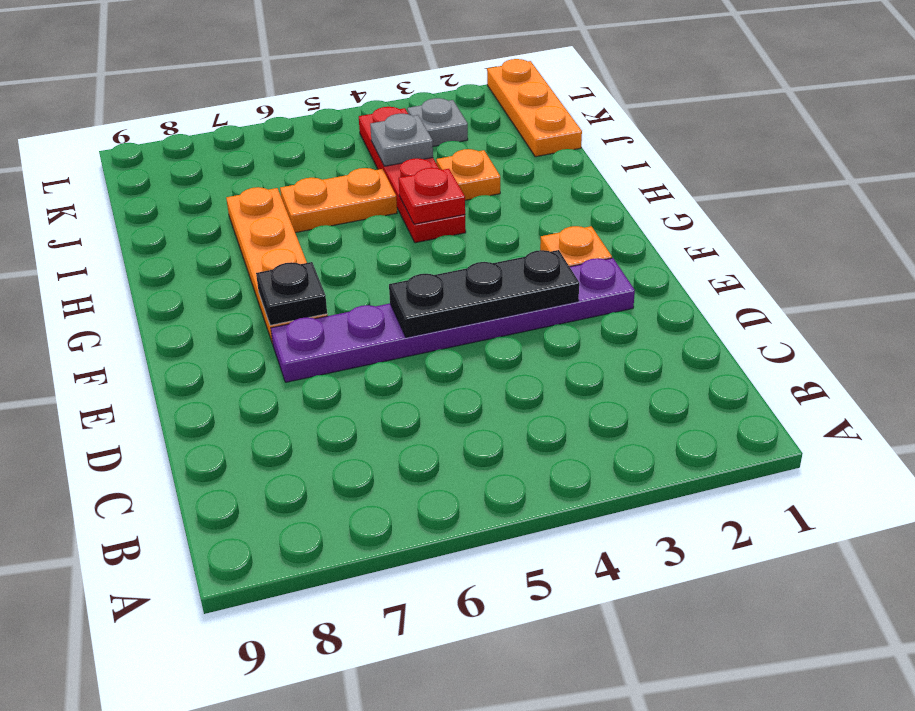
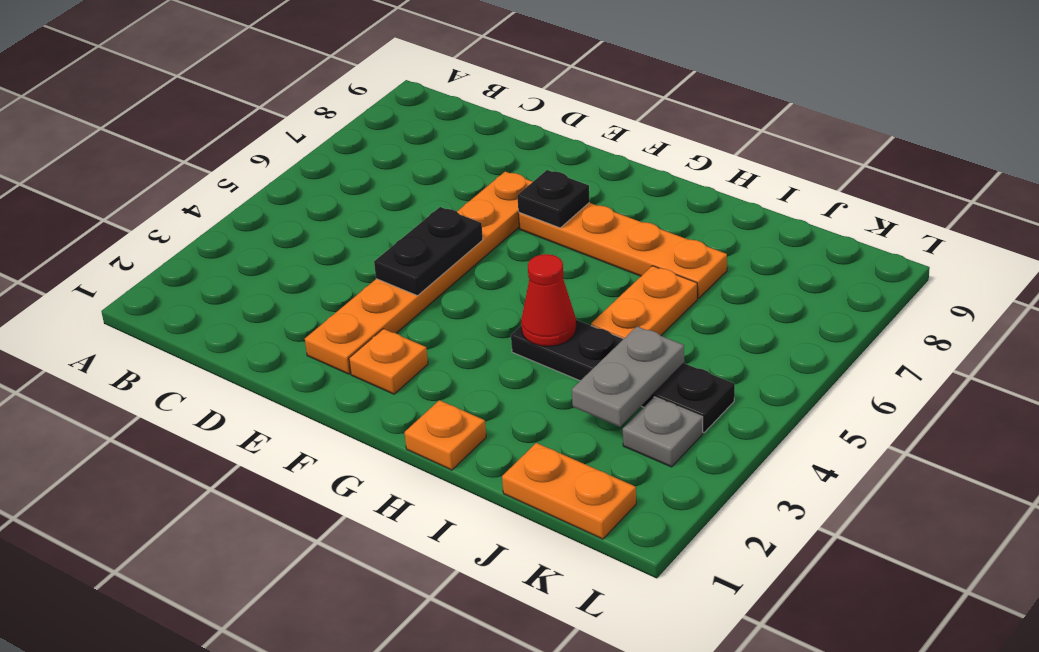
purple 1x6 plate [271,258,635,382] -> orange 1x6 plate [305,171,532,374]
black 1x3 plate [389,250,579,337] -> black 1x2 plate [374,207,483,296]
red 1x4 plate [359,107,466,243] -> black 1x4 plate [511,320,735,432]
red 1x1 plate [399,168,465,224] -> red 1x1 cone [521,254,576,346]
orange 1x1 plate [436,149,500,200] -> orange 1x1 plate moved to [405,400,486,470]
orange 1x3 plate [487,59,582,157] -> orange 1x2 plate [502,443,636,539]
grey 1x1 plate [370,114,433,166] -> grey 1x2 plate [572,326,684,427]

